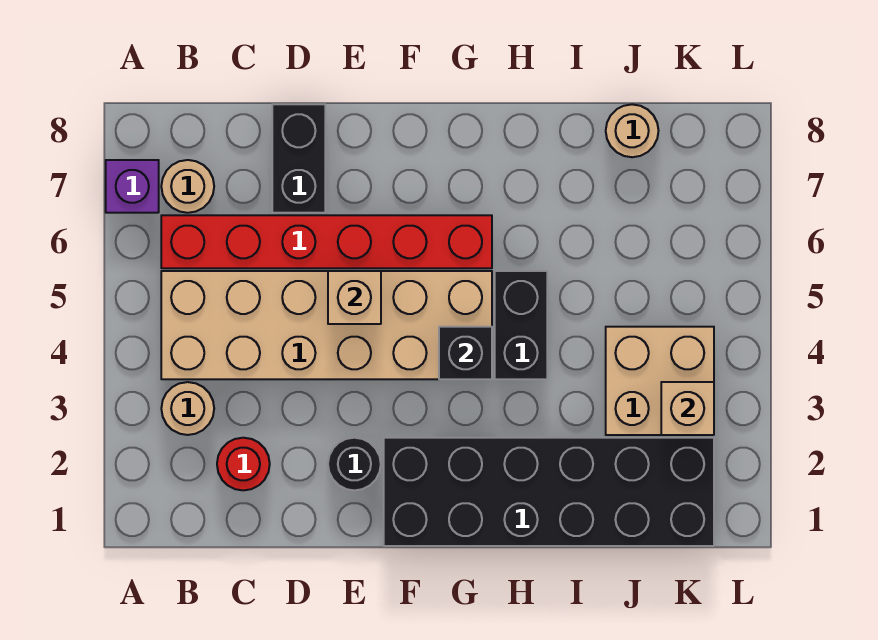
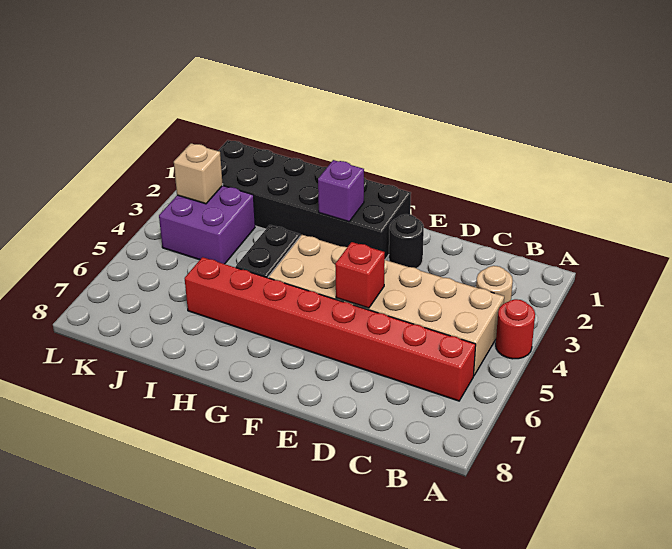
purple 1x1 brick [106,160,159,213] -> purple 1x1 brick moved to [318,160,364,222]
red 1x6 brick [161,215,492,268] -> red 1x8 brick [185,257,476,401]
tan 1x1 round brick [161,160,214,213] -> none
red 1x1 round brick [217,438,270,490] -> red 1x1 round brick moved to [496,299,535,359]
black 1x2 brick [272,104,325,213] -> none
tan 1x1 brick [328,271,381,324] -> red 1x1 brick [335,242,385,308]
black 1x1 brick [439,327,492,379] -> none
tan 2x2 brick [606,327,714,435] -> purple 2x2 brick [159,186,255,264]
tan 1x1 round brick [606,104,658,157] -> none

